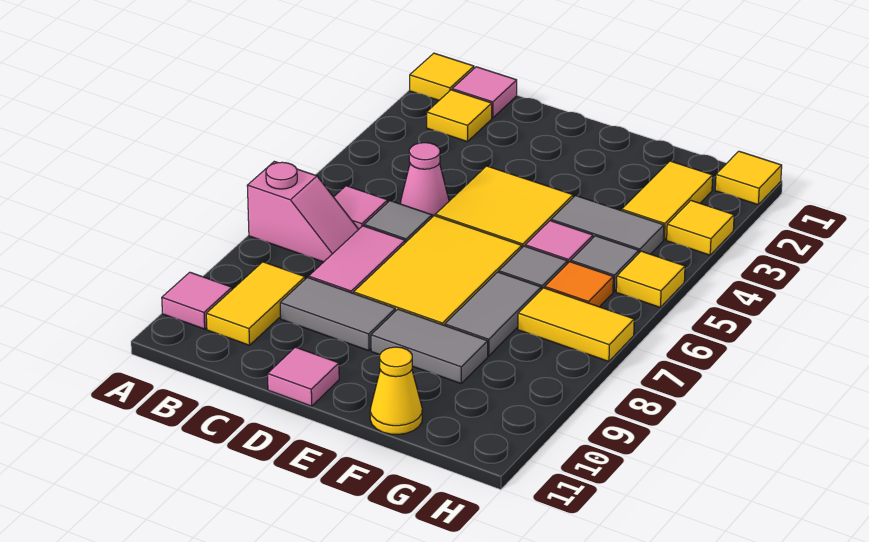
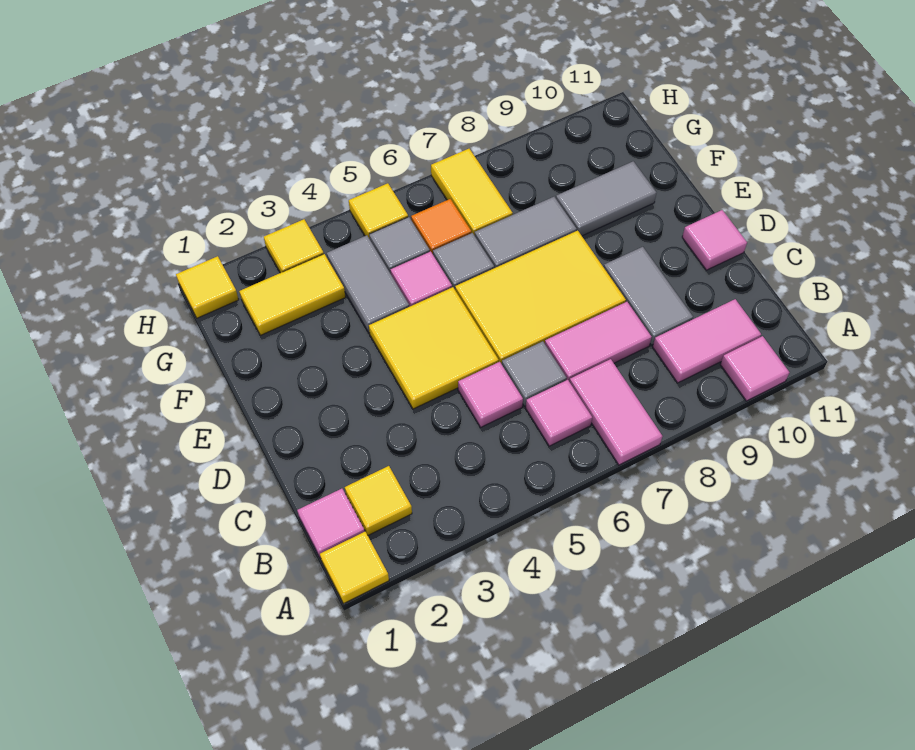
pink 1x2 slope [247,161,359,262] -> pink 1x2 tile [570,359,663,465]
yellow 1x2 tile [206,262,305,345] -> pink 1x2 tile [653,299,761,383]
pink 1x1 cone [400,143,449,217] -> pink 1x1 tile [458,362,523,427]
grey 1x2 tile [371,309,488,384] -> grey 1x2 tile turned to [556,161,656,236]
yellow 1x1 cone [370,347,422,435] -> none

